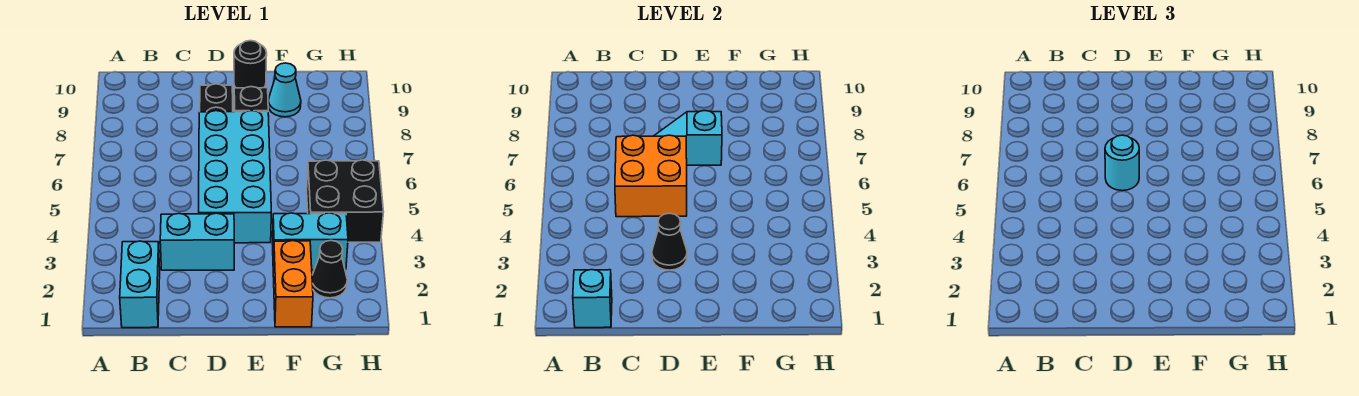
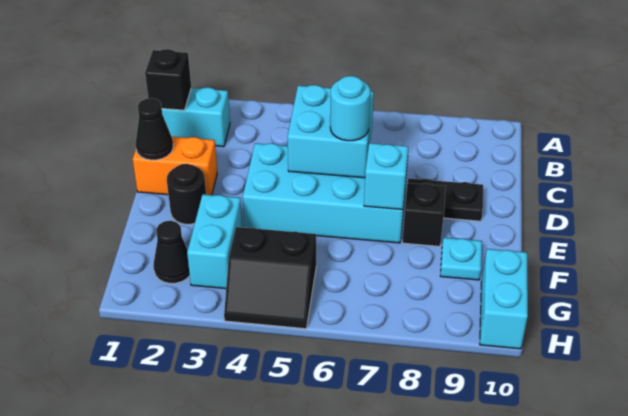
cyan 1x1 brick [573,270,612,328] -> black 1x1 brick [145,49,191,110]
cyan 1x2 brick [160,213,234,270] -> cyan 1x2 brick moved to [480,249,528,349]
orange 2x2 brick [615,135,687,217] -> cyan 2x2 brick [288,85,374,178]
black 1x1 cone [652,213,687,270] -> black 1x1 cone moved to [135,98,173,160]
black 1x1 round brick [234,41,267,88] -> black 1x1 round brick moved to [167,164,206,224]
orange 1x2 brick [273,241,313,327] -> orange 1x2 brick moved to [133,137,217,195]
cyan 1x1 cone [268,63,301,117] -> cyan 1x1 plate [440,238,482,280]
black 2x2 brick [307,160,384,242] -> black 2x2 slope [224,227,316,329]

